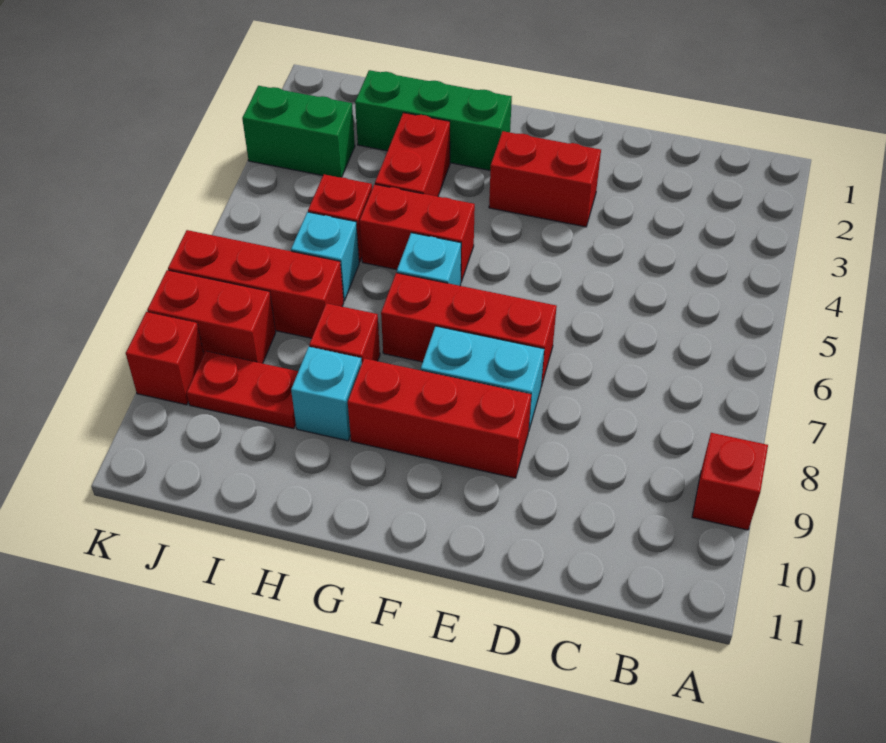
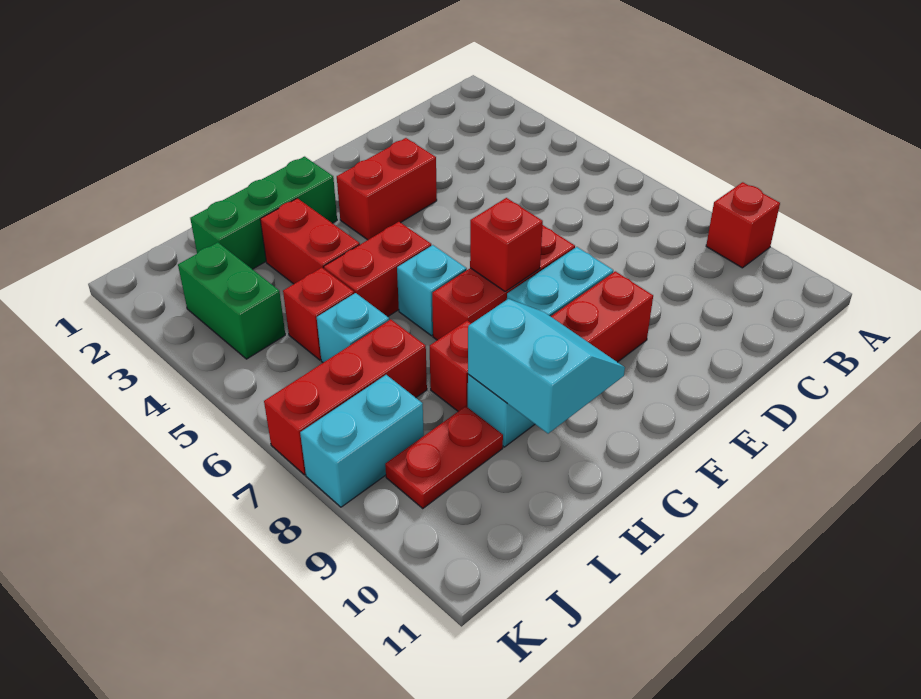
none -> cyan 2x2 slope [468,299,625,434]
green 1x2 brick [242,86,355,177] -> green 1x2 brick turned to [178,242,285,359]
red 1x2 brick [147,270,276,363] -> cyan 1x2 brick [300,375,424,507]
red 1x1 brick [126,312,204,405] -> red 1x1 brick moved to [470,198,543,291]

